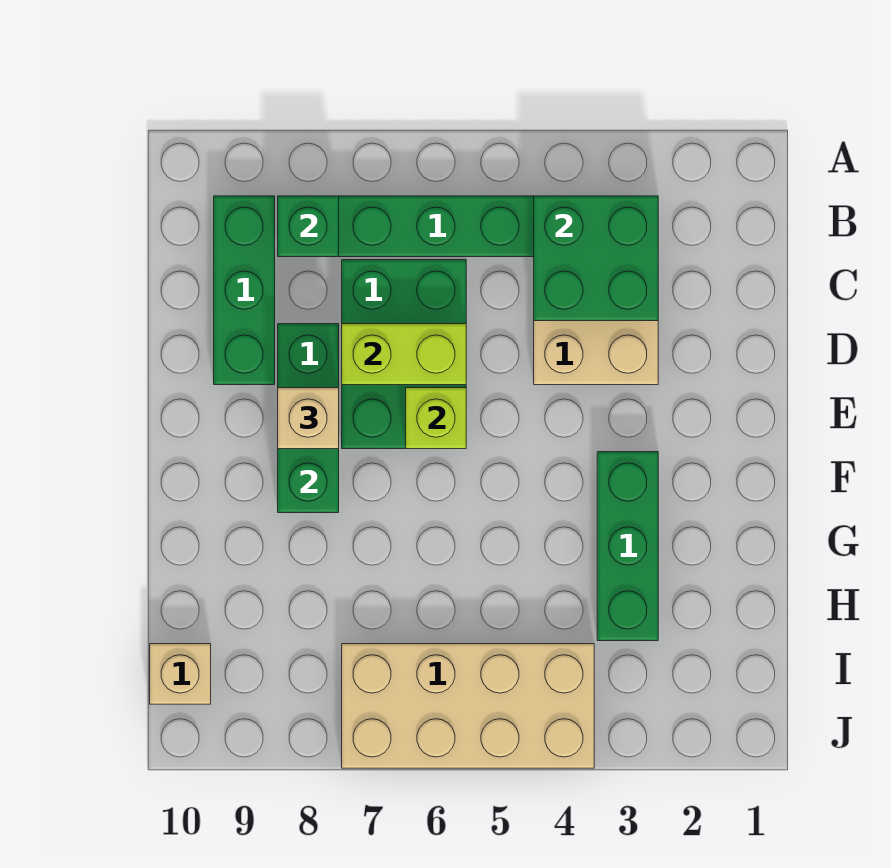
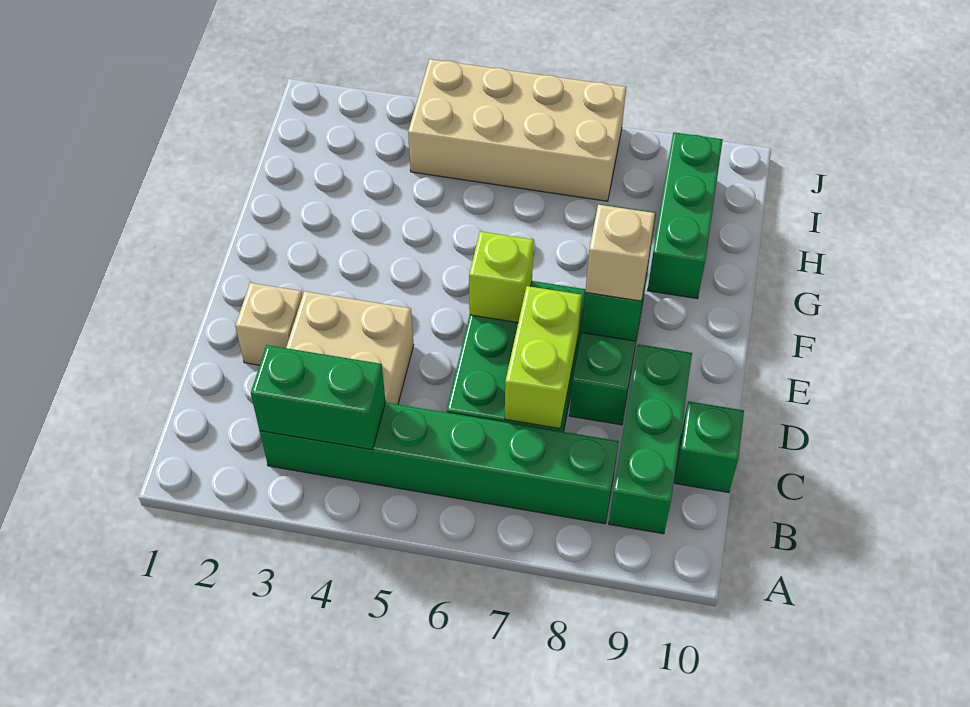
green 2x2 brick [534,196,658,321] -> green 1x2 brick [251,345,386,450]
green 1x1 brick [278,196,339,257] -> green 1x1 brick moved to [674,401,744,493]
lime 1x2 brick [342,324,466,385] -> lime 1x2 brick turned to [505,286,582,428]
green 1x3 brick [597,452,658,641] -> green 1x3 brick moved to [647,132,723,299]
tan 1x1 brick [150,644,211,704] -> tan 1x1 brick moved to [235,283,302,365]

